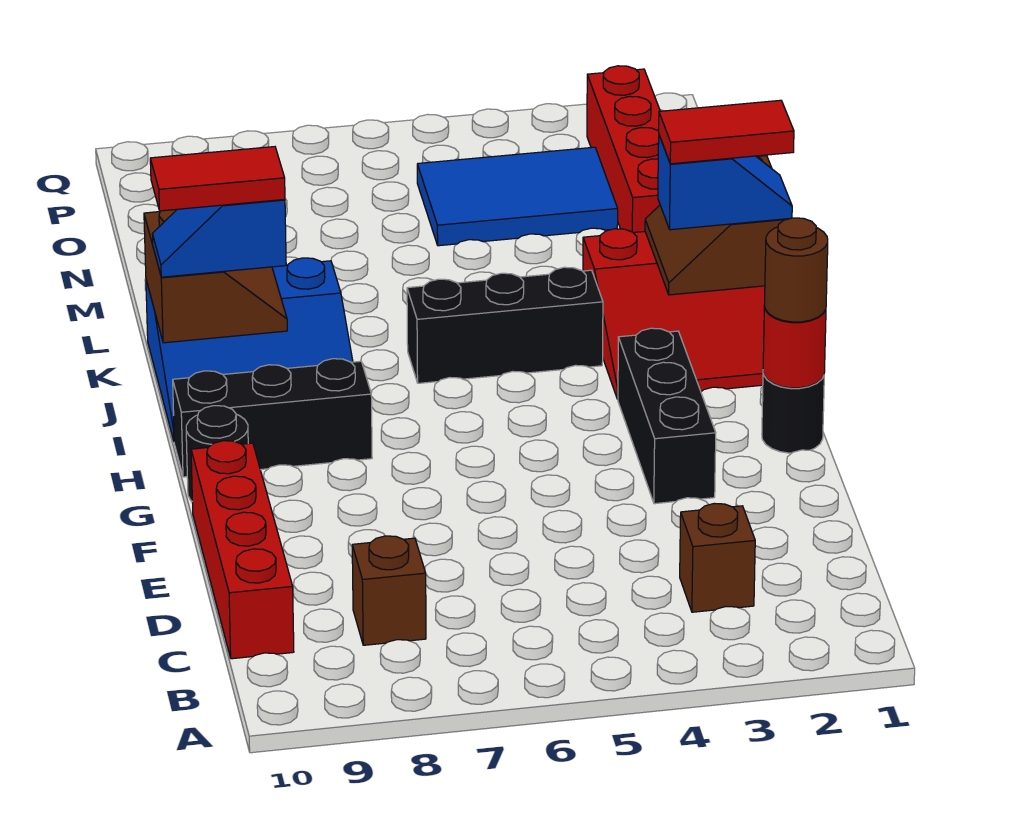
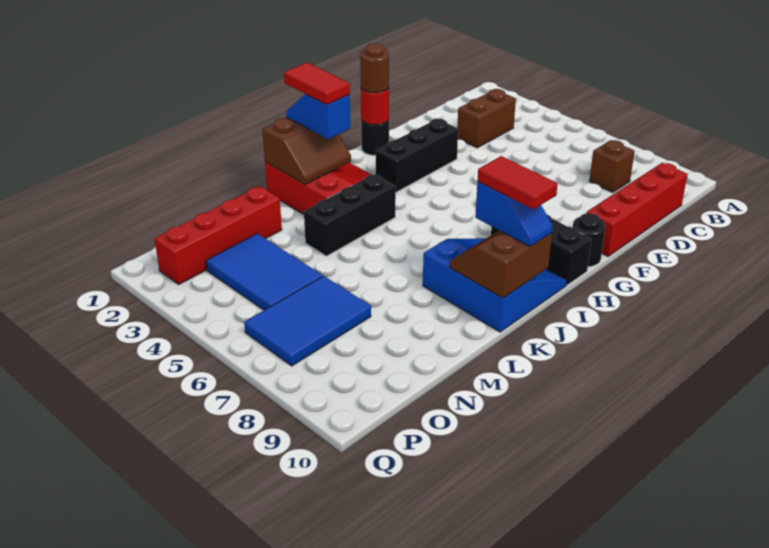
brown 1x1 brick [680,503,755,612] -> brown 1x2 brick [457,89,516,148]
black 1x3 brick [407,267,603,383] -> black 1x3 brick turned to [304,174,396,256]
none -> blue 2x3 tile [244,276,371,366]

